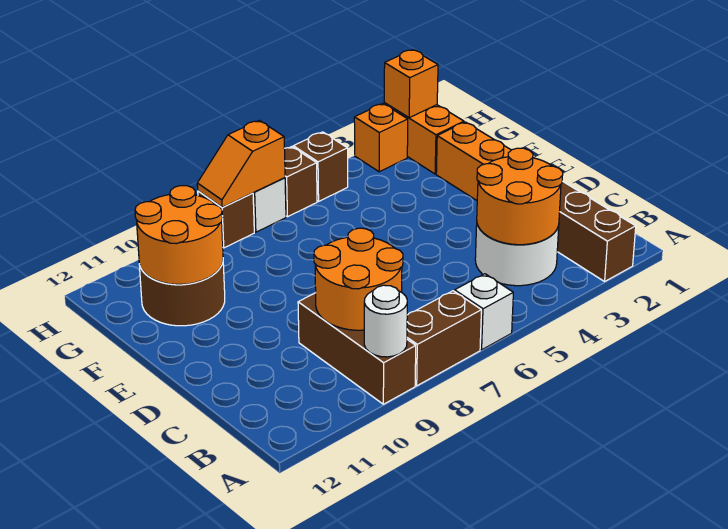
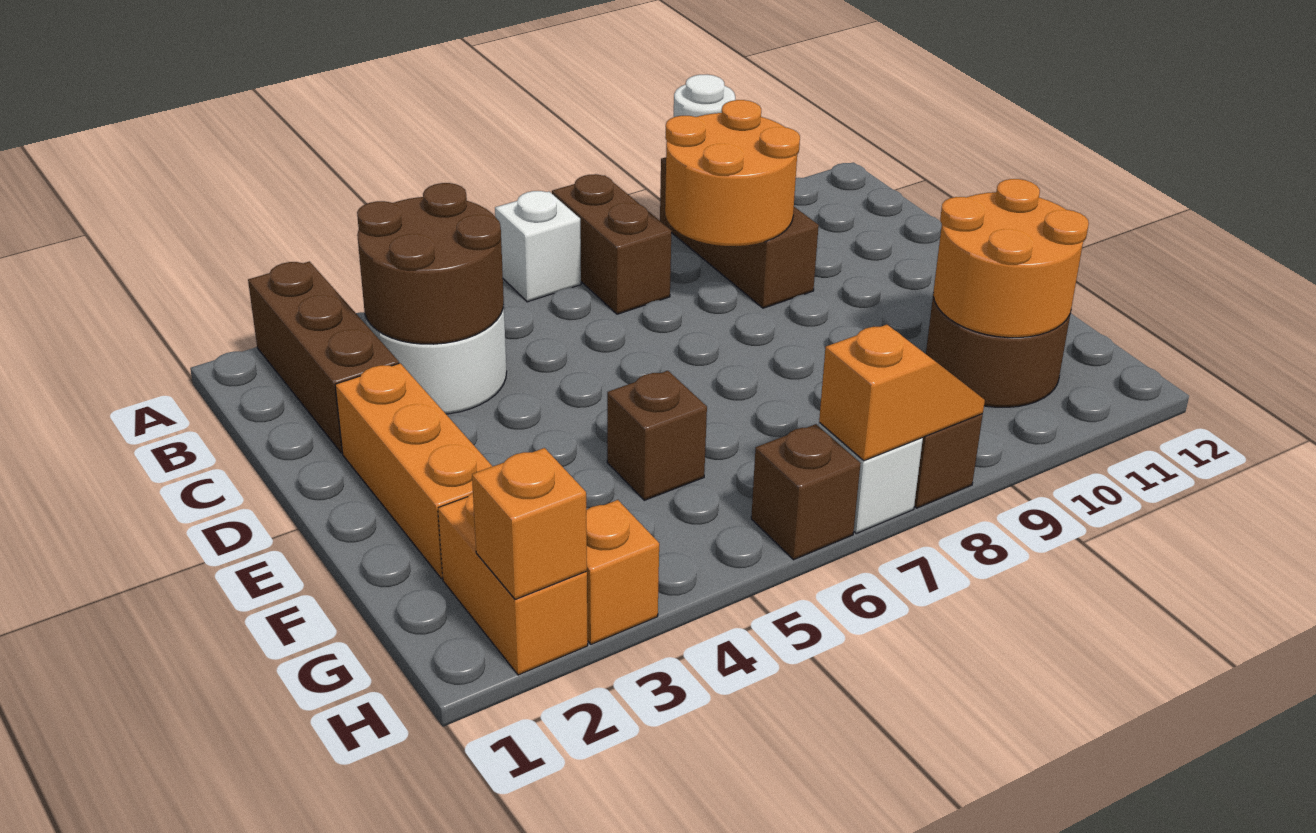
brown 1x2 brick [407,291,481,386] -> brown 1x2 brick turned to [552,174,671,314]
orange 2x2 round brick [477,148,563,245] -> brown 2x2 round brick [357,183,504,344]
brown 1x1 brick [293,132,348,201] -> brown 1x1 brick moved to [607,371,707,500]

